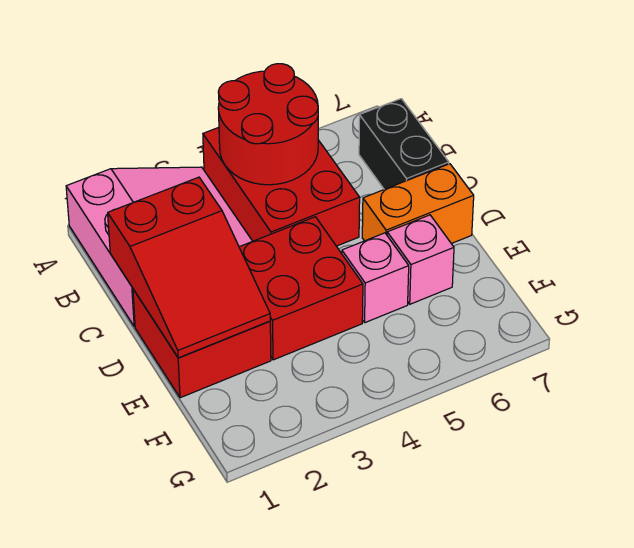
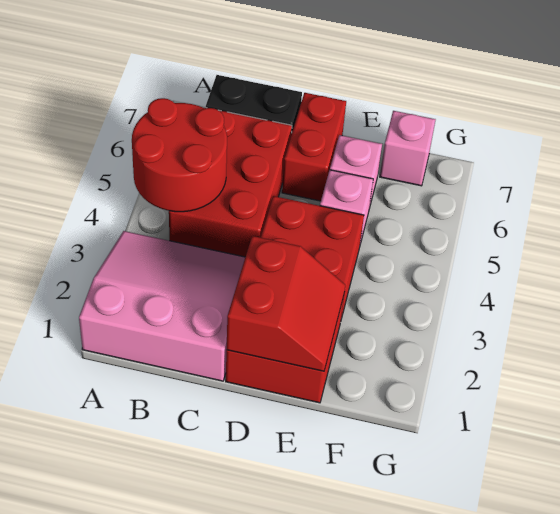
red 2x3 brick [203,127,360,246] -> red 2x3 brick turned to [169,107,292,257]
red 2x3 slope [108,177,270,358] -> red 2x2 slope [227,236,345,371]
orange 1x2 brick [362,164,474,244] -> red 1x2 brick [282,93,346,201]
none -> pink 1x1 brick [380,111,436,186]

